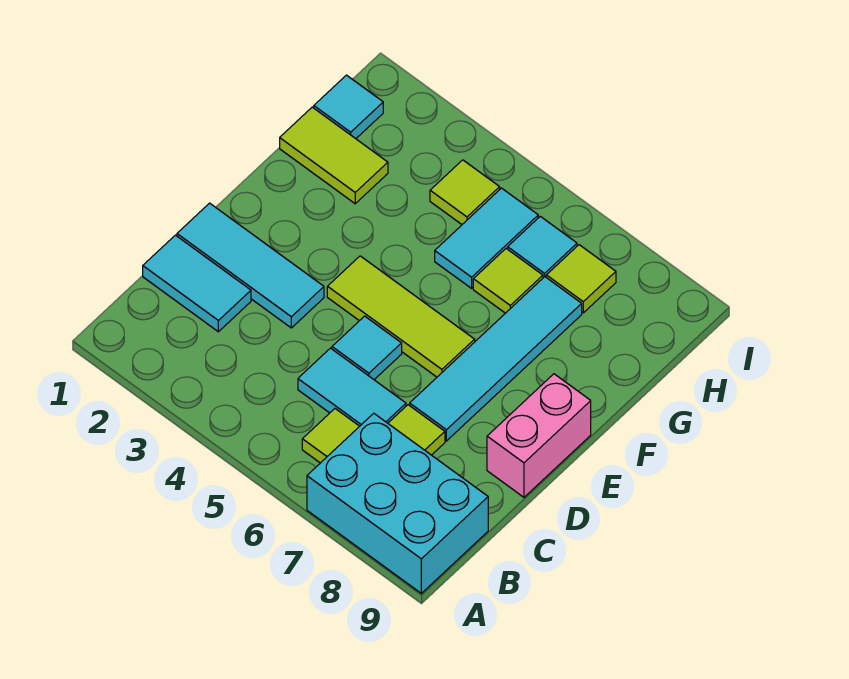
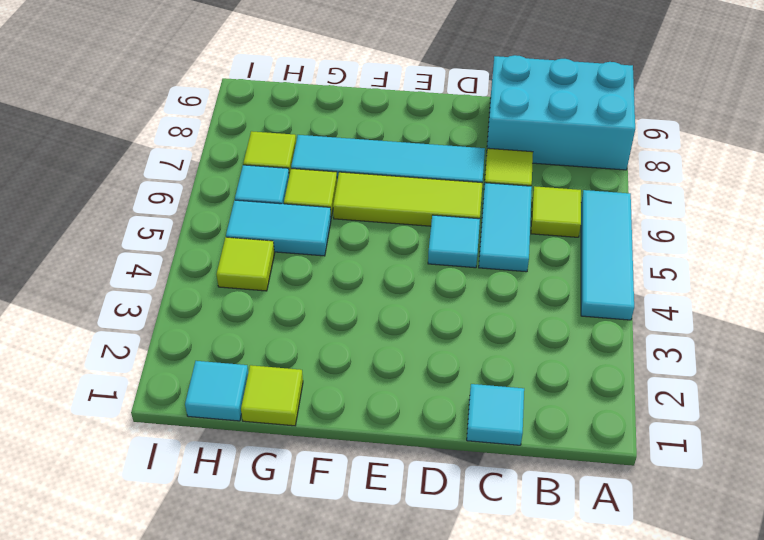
cyan 2x3 brick [307,413,488,593] -> cyan 2x3 brick turned to [487,55,635,170]
cyan 1x2 tile [143,235,251,332] -> cyan 1x1 tile [467,384,524,445]
cyan 1x3 tile [177,203,324,328] -> cyan 1x3 tile moved to [581,190,634,320]
pink 1x2 brick [487,374,591,497] -> none
lime 1x3 tile [327,256,475,377] -> lime 1x3 tile turned to [333,172,482,226]
lime 1x2 tile [280,107,388,204] -> lime 1x1 tile [241,365,303,426]

